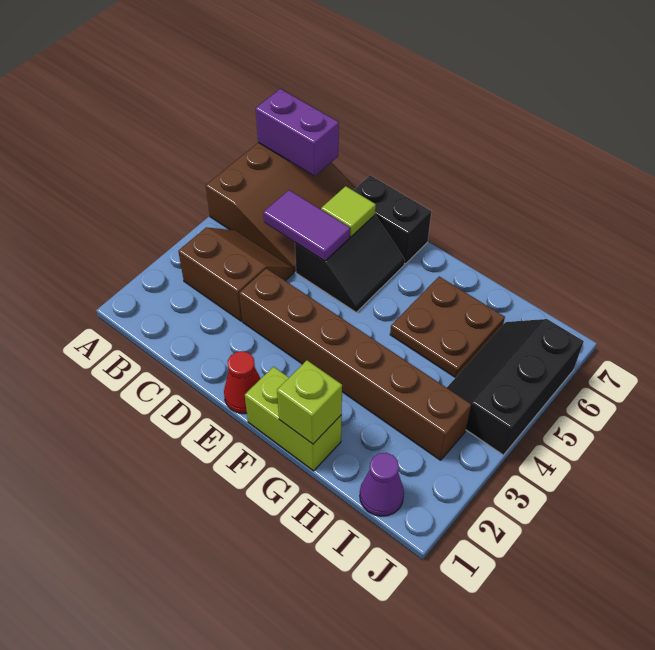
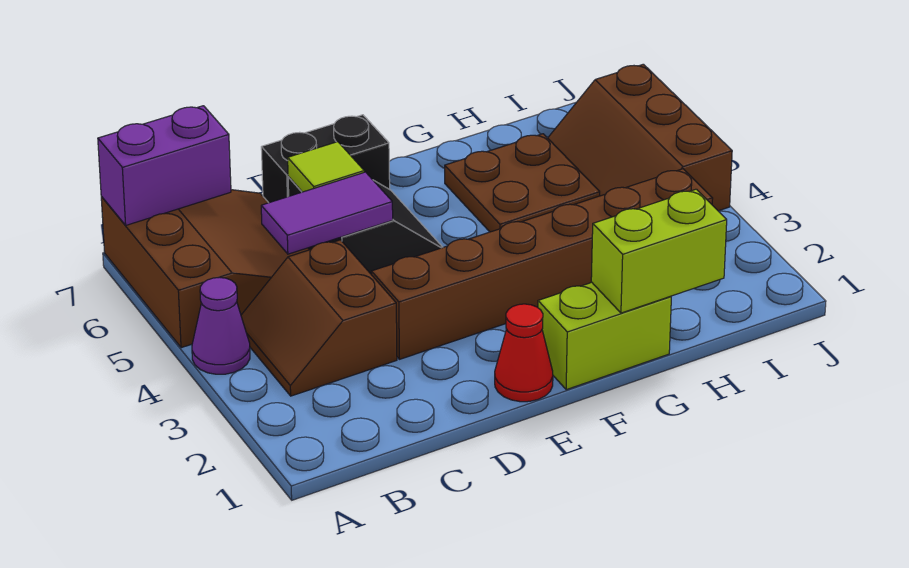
brown 2x2 slope [178,227,293,321] -> brown 2x2 slope turned to [241,240,397,396]
lime 1x1 brick [277,360,342,444] -> lime 1x2 brick [591,189,727,313]
purple 1x1 cone [360,453,404,516] -> purple 1x1 cone moved to [192,277,250,374]
black 2x3 slope [447,319,584,455] -> brown 2x3 slope [548,64,732,211]

